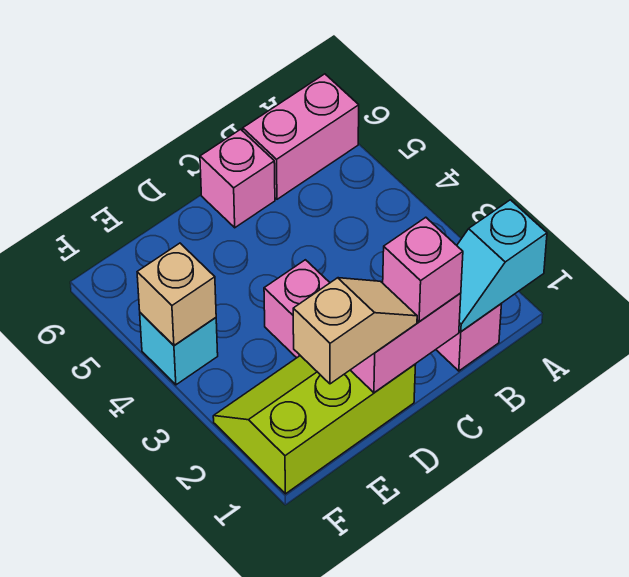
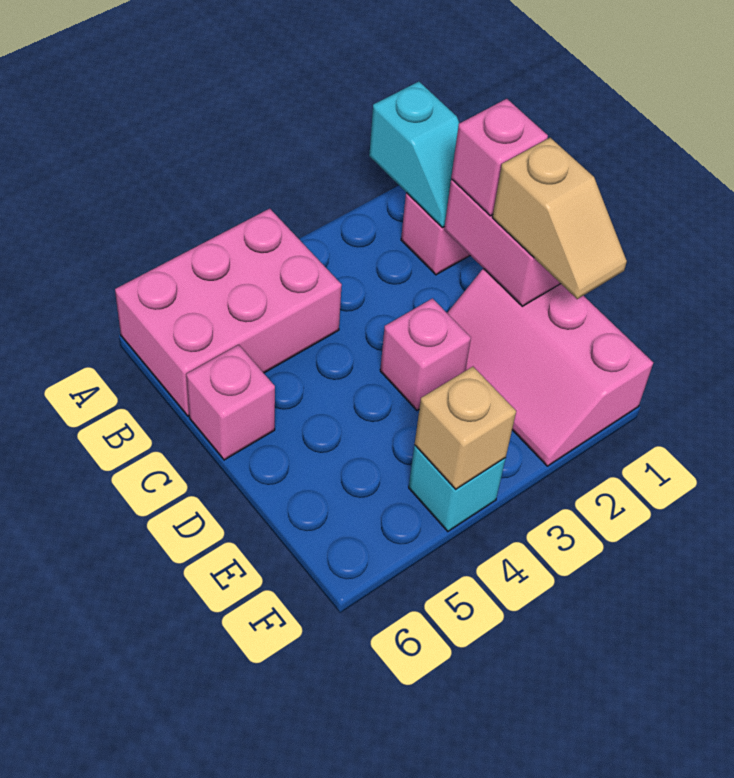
pink 1x2 brick [243,74,359,199] -> pink 2x3 brick [115,209,342,416]
lime 2x3 slope [213,356,416,494] -> pink 2x3 slope [447,269,653,466]
tan 1x2 slope [293,278,417,384] -> tan 1x2 slope turned to [492,138,627,299]

